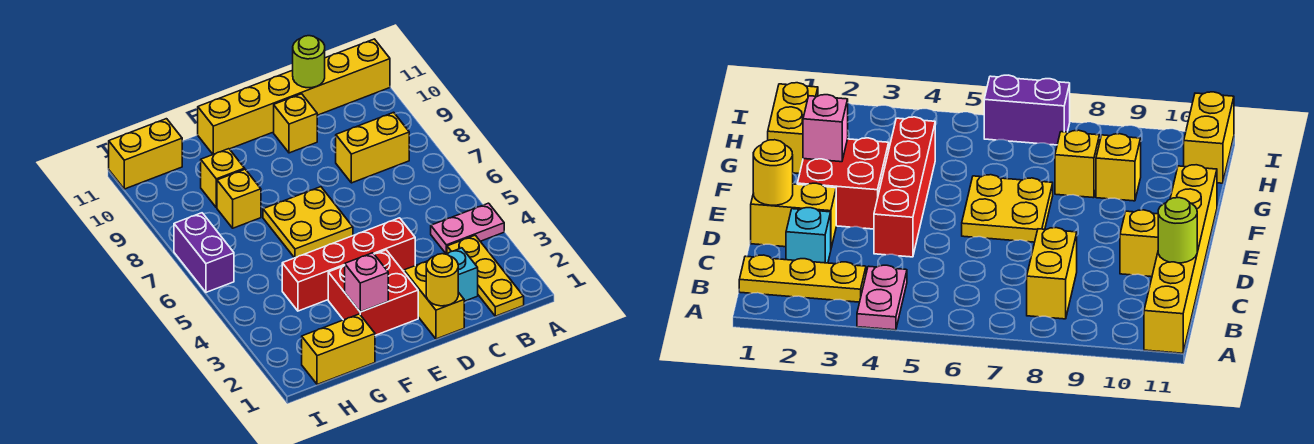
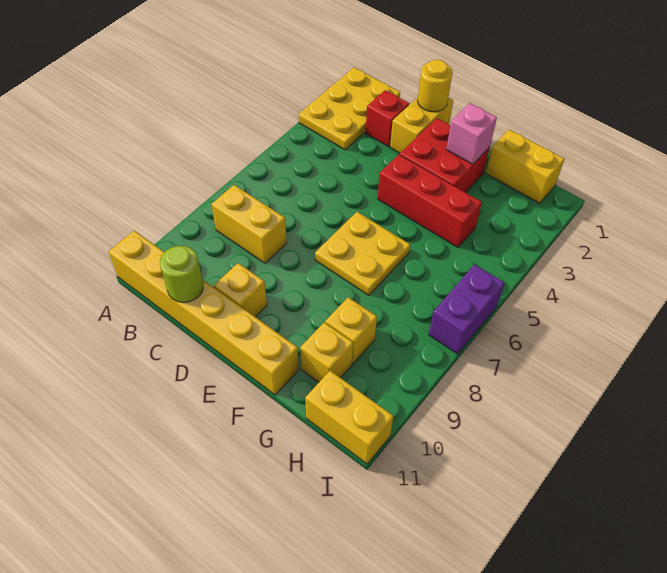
pink 1x2 plate [431,203,504,254] -> none
yellow 1x3 plate [447,235,524,316] -> yellow 2x3 plate [298,67,400,150]
cyan 1x1 brick [447,248,478,301] -> red 1x1 brick [365,90,409,147]
red 1x4 brick [282,218,415,311] -> red 1x3 brick [378,155,482,247]
yellow 1x1 brick [217,169,261,228] -> yellow 1x1 brick moved to [300,322,353,382]

